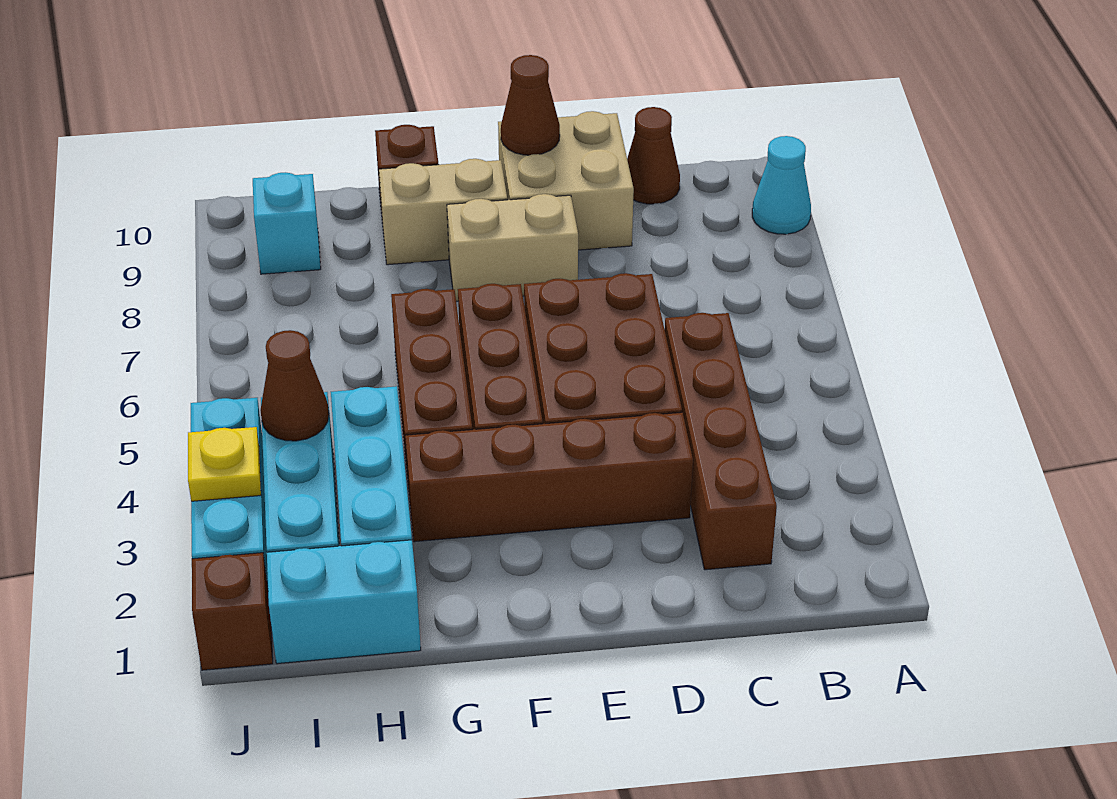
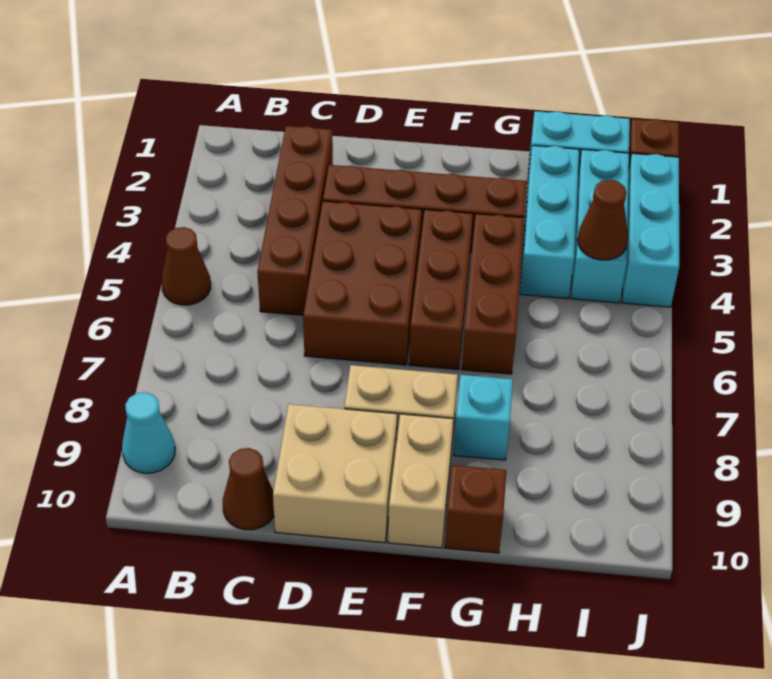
brown 1x1 cone [501,55,560,155] -> brown 1x1 cone moved to [162,227,211,305]
tan 1x2 brick [379,159,507,265] -> tan 1x2 brick turned to [388,414,453,548]
cyan 1x1 brick [253,172,321,274] -> cyan 1x1 brick moved to [454,375,513,460]
yellow 1x1 plate [188,427,261,501] -> none

